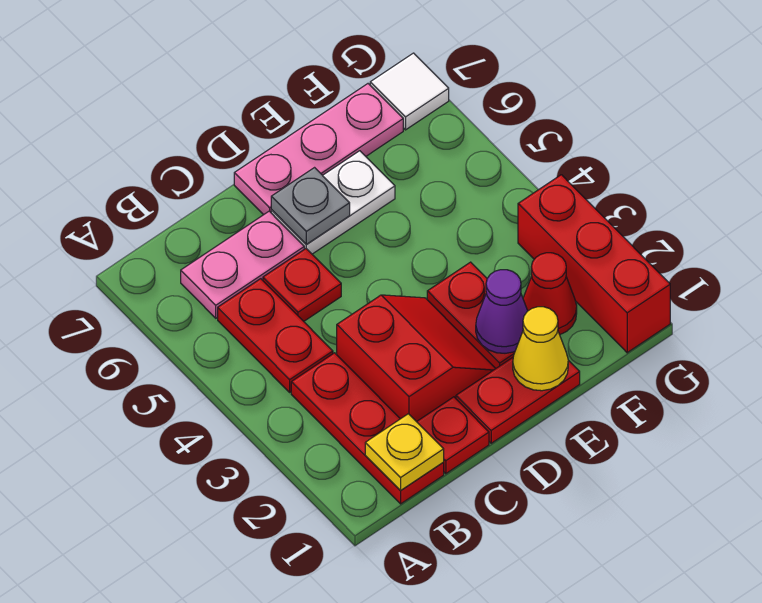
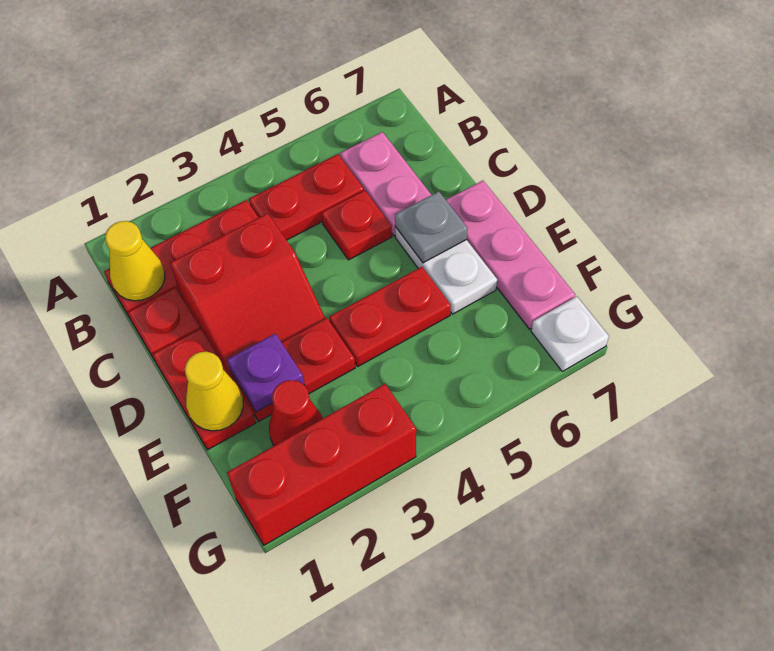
yellow 1x1 plate [365,414,444,491] -> yellow 1x1 cone [105,221,165,301]
purple 1x1 cone [476,270,528,353] -> purple 1x1 plate [227,333,304,412]
none -> red 1x2 plate [329,267,451,366]
white 1x1 tile [370,53,449,130] -> white 1x1 plate [531,296,609,371]

